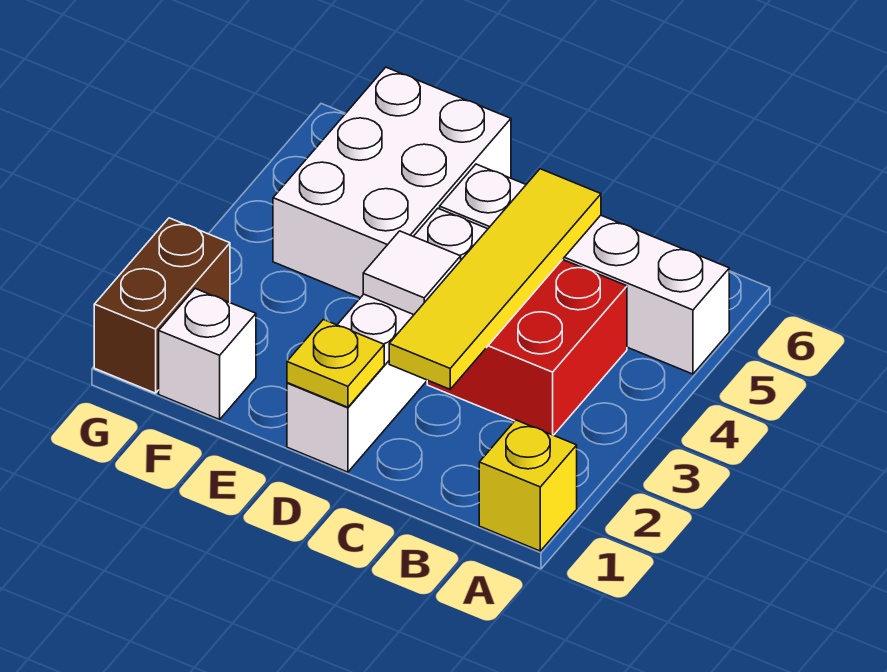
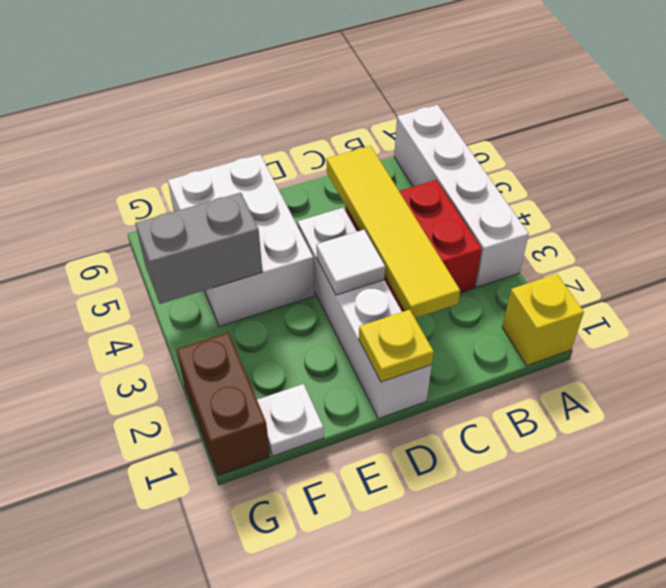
white 1x4 brick [440,164,729,374] -> white 1x4 brick turned to [394,105,529,287]
white 1x1 brick [159,289,256,420] -> white 1x1 plate [257,384,324,456]
none -> grey 1x2 brick [135,193,263,304]

